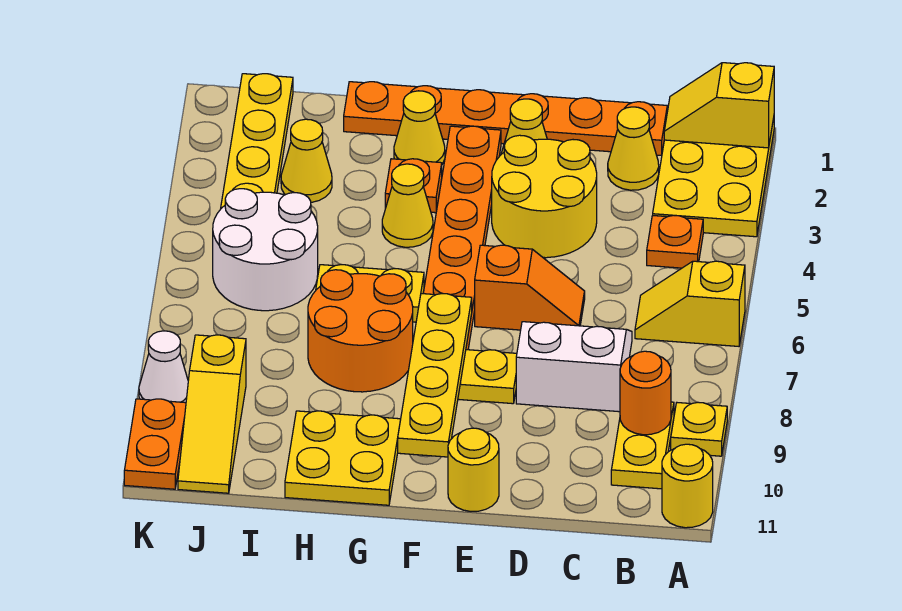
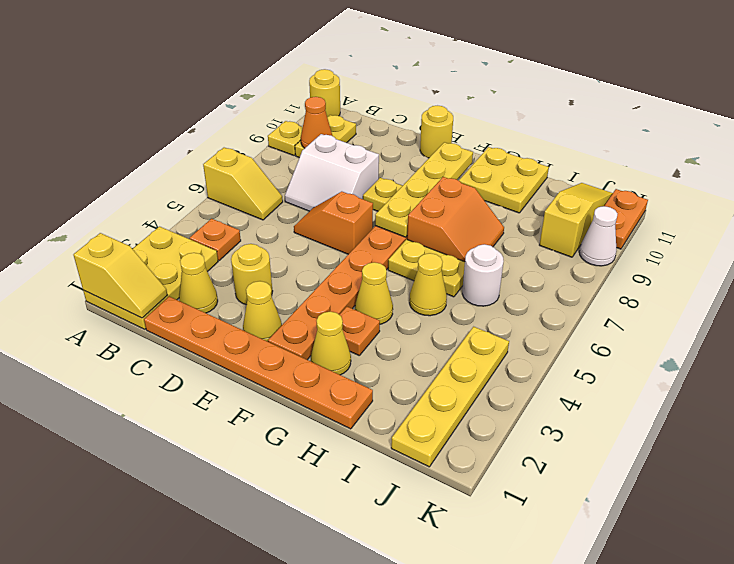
orange 1x1 round brick [620,351,671,435] -> orange 1x1 cone [301,97,332,148]
yellow 2x2 round brick [492,135,597,258] -> yellow 1x1 round brick [231,244,273,305]
orange 2x2 round brick [308,270,413,392] -> orange 2x2 slope [407,177,504,262]
yellow 1x1 cone [281,119,332,202] -> yellow 1x1 cone moved to [409,253,447,316]
white 2x2 round brick [213,189,318,311] -> white 1x1 round brick [462,244,504,306]

